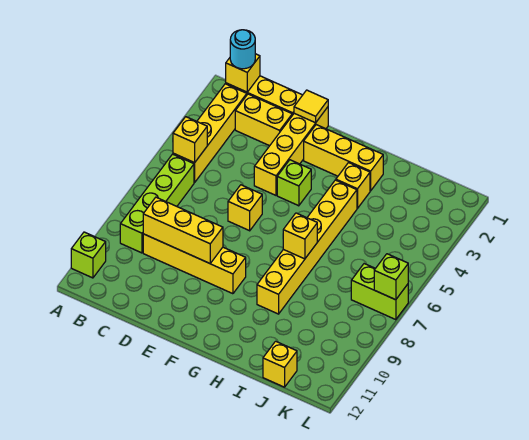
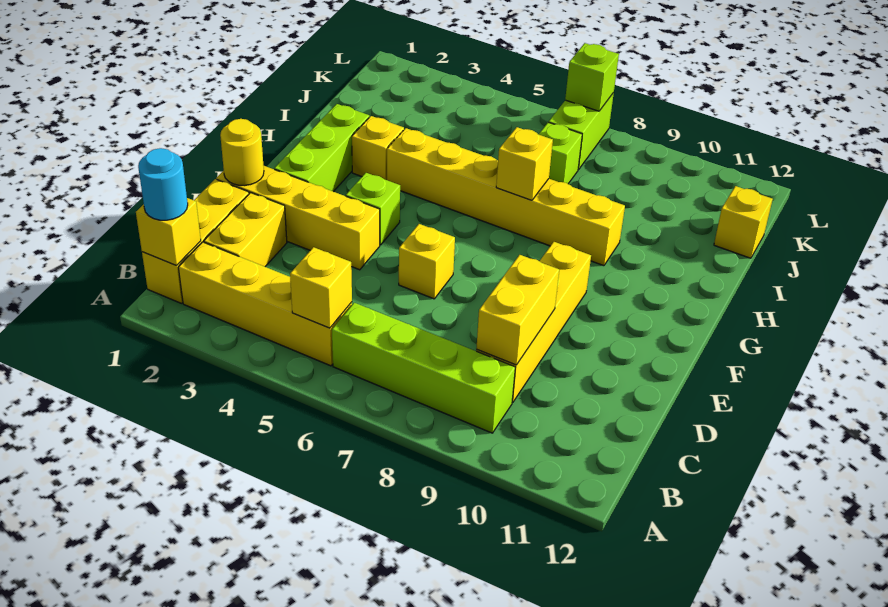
lime 1x1 brick [71,232,106,278] -> lime 1x1 brick moved to [538,122,582,184]
yellow 1x3 brick [143,197,223,263] -> yellow 1x2 brick [476,255,559,365]
yellow 1x1 tile [294,90,328,123] -> yellow 1x1 round brick [220,119,264,186]
yellow 1x3 brick [304,125,383,191] -> lime 1x3 brick [274,104,369,192]

